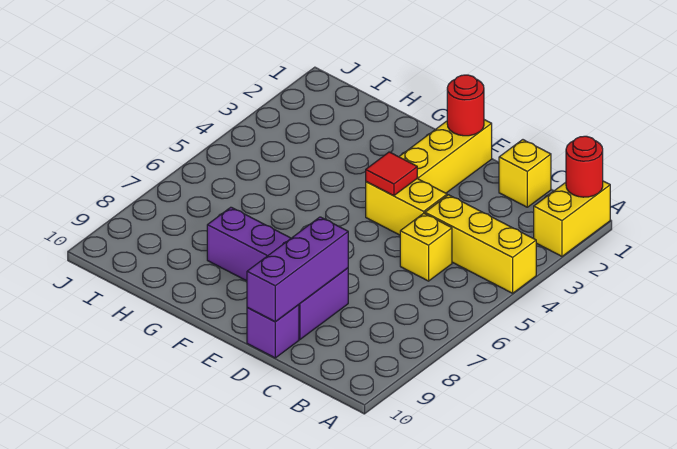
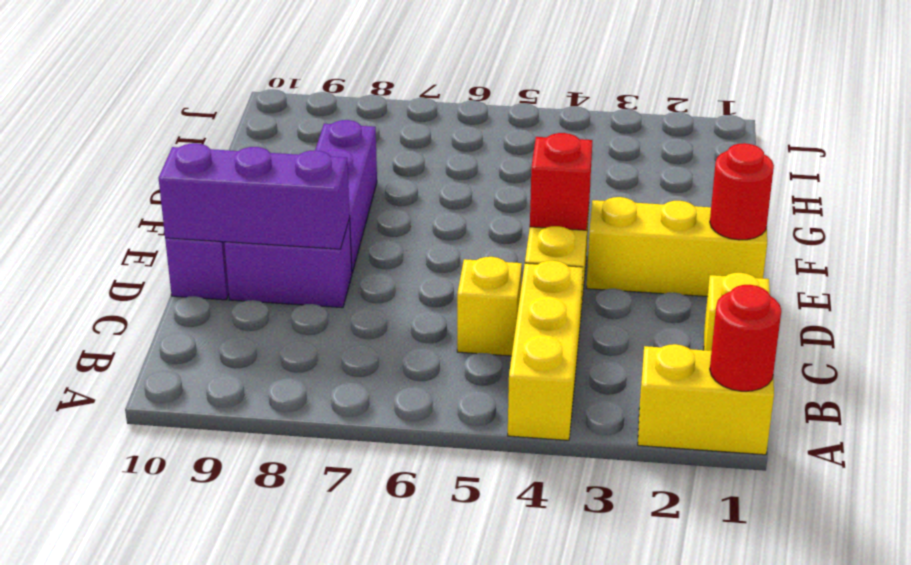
red 1x1 tile [366,152,417,196] -> red 1x1 brick [530,133,592,230]

